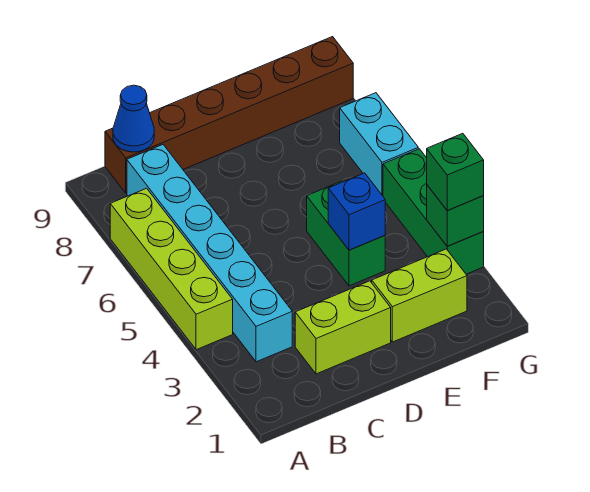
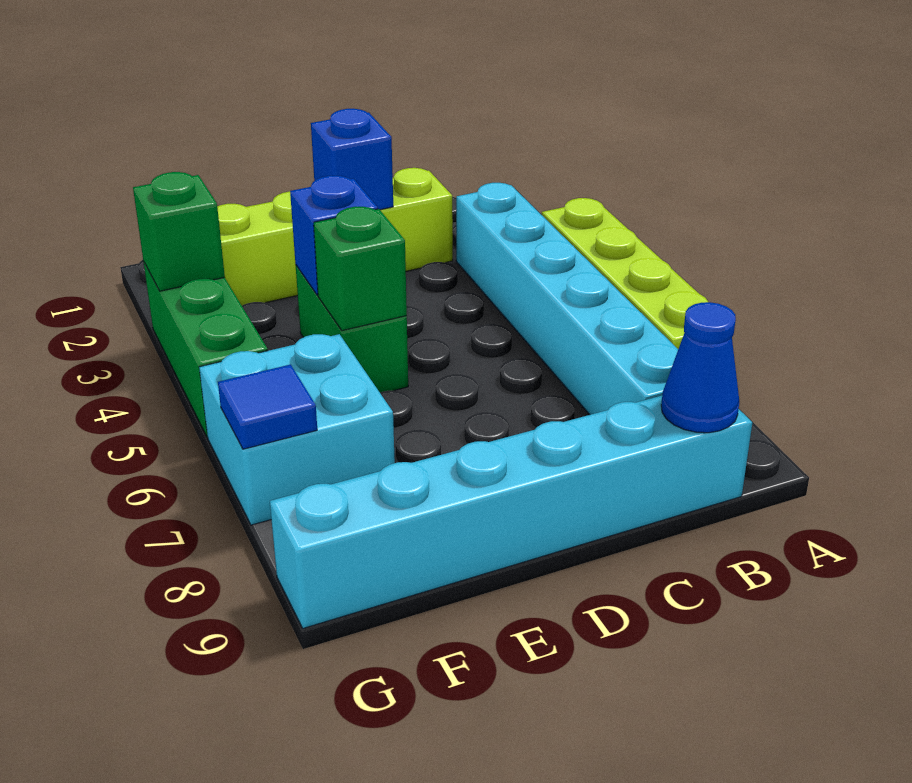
brown 1x6 brick [105,37,353,193] -> cyan 1x6 brick [270,396,752,628]
none -> blue 1x1 brick [311,109,393,210]
green 1x1 brick [427,133,484,211] -> green 1x1 brick moved to [314,207,407,331]
cyan 1x2 brick [340,93,418,196] -> cyan 2x2 brick [199,334,395,525]
none -> blue 1x1 tile [218,365,317,449]

